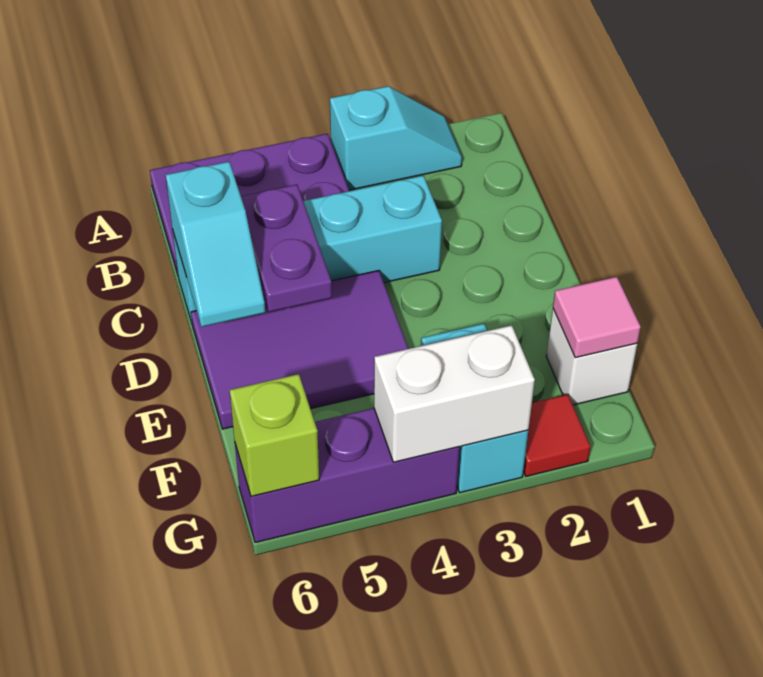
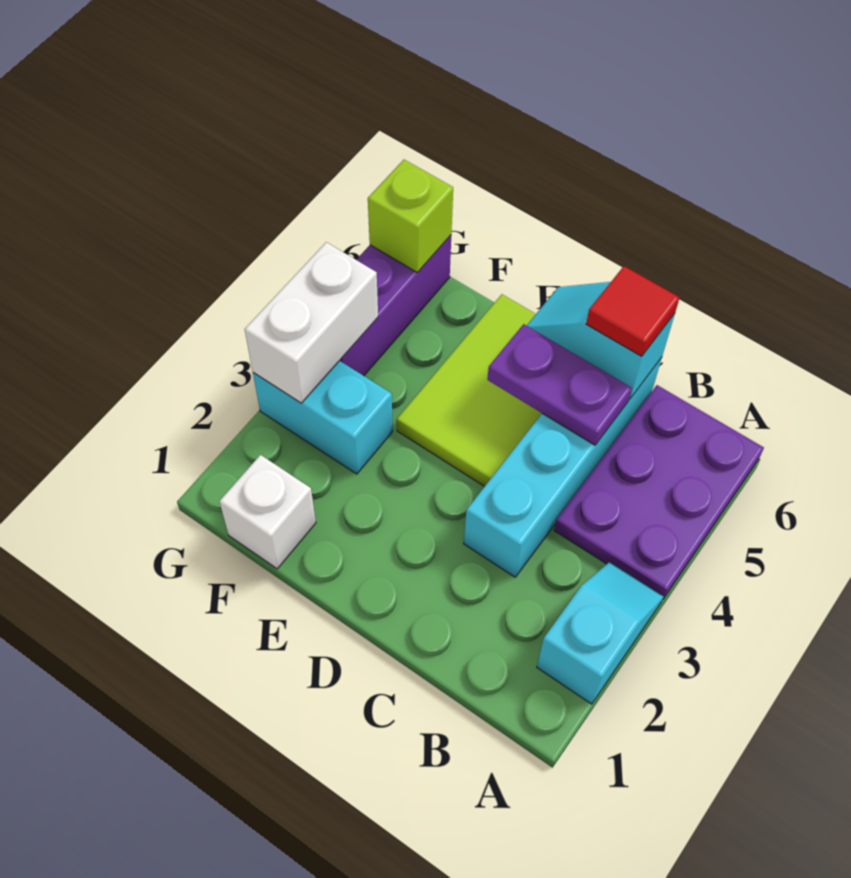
cyan 1x2 slope [330,86,462,190] -> cyan 1x2 slope turned to [537,562,663,704]
purple 2x3 tile [191,271,408,429] -> lime 2x3 tile [397,294,542,487]
pink 1x1 tile [553,277,641,358] -> none
red 1x1 tile [523,394,591,476] -> red 1x1 tile moved to [586,266,680,356]

